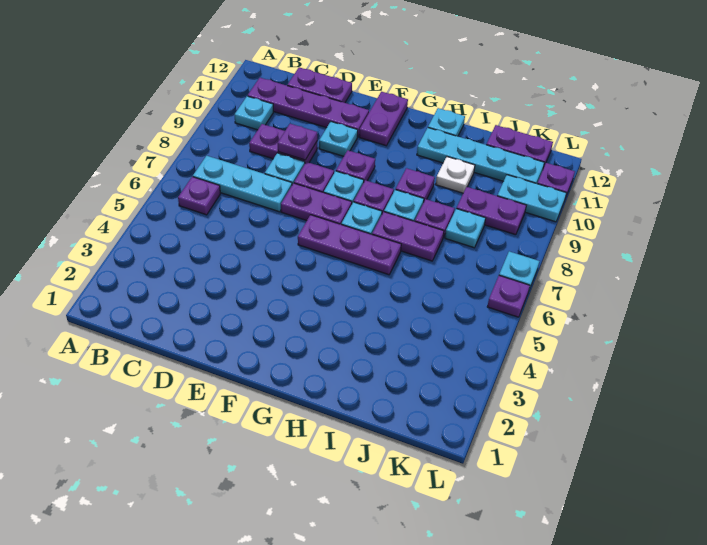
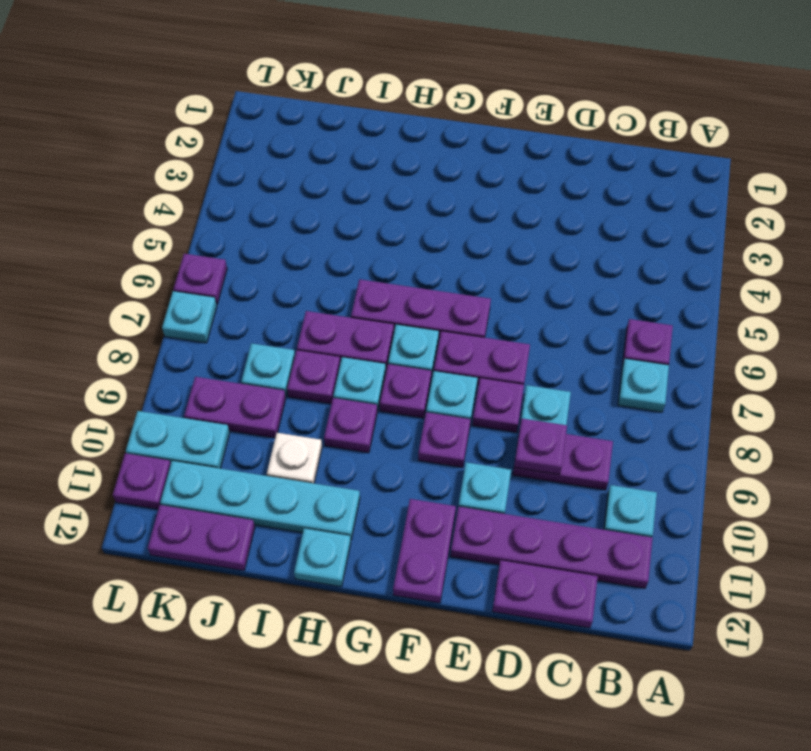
cyan 1x3 plate [193,156,292,212] -> cyan 1x1 plate [618,359,669,412]

